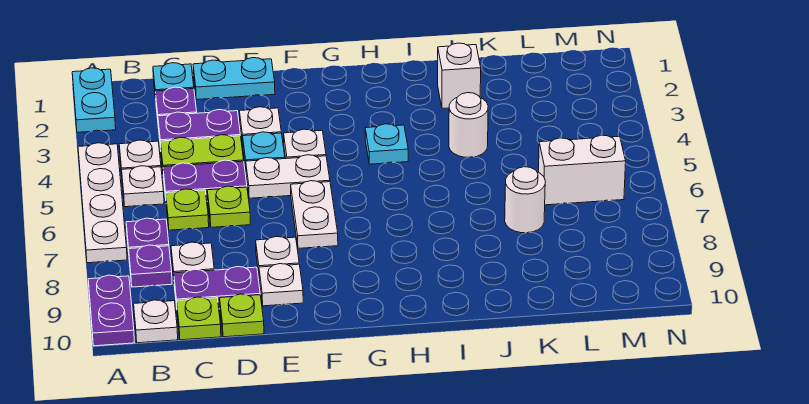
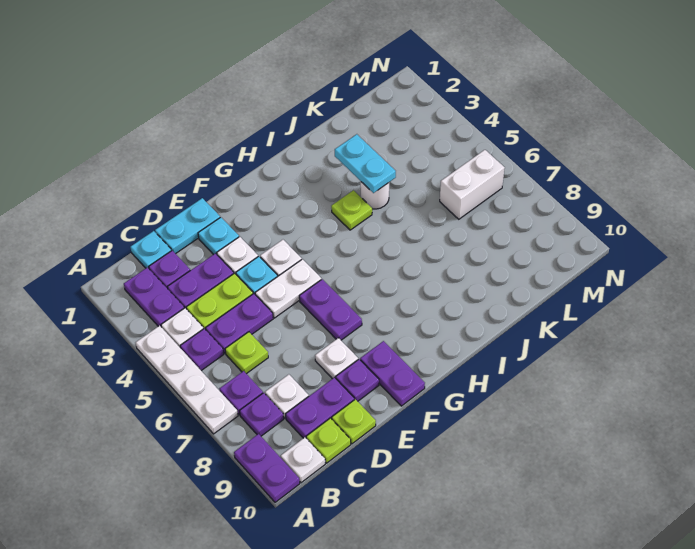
cyan 1x2 plate [72,68,116,132] -> cyan 1x2 plate moved to [335,134,396,193]
none -> purple 1x2 plate [124,267,184,326]
white 1x1 plate [122,166,164,207] -> purple 1x1 plate [180,329,224,371]
lime 1x1 plate [207,186,250,227] -> lime 1x1 plate moved to [331,190,372,230]
white 1x1 plate [259,264,303,306] -> purple 1x1 plate [336,359,379,401]
white 1x2 plate [291,181,338,248] -> purple 1x2 plate [299,279,362,340]
none -> purple 1x2 plate [360,341,425,406]
cyan 1x1 plate [365,124,408,164] -> cyan 1x1 plate moved to [198,217,239,255]
white 1x1 brick [438,43,481,109] -> none
white 1x1 round brick [505,167,545,233] -> none

